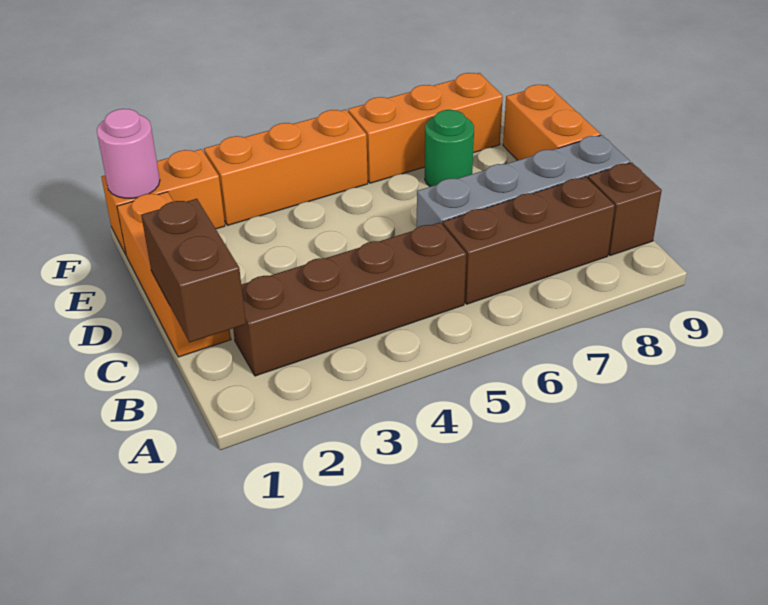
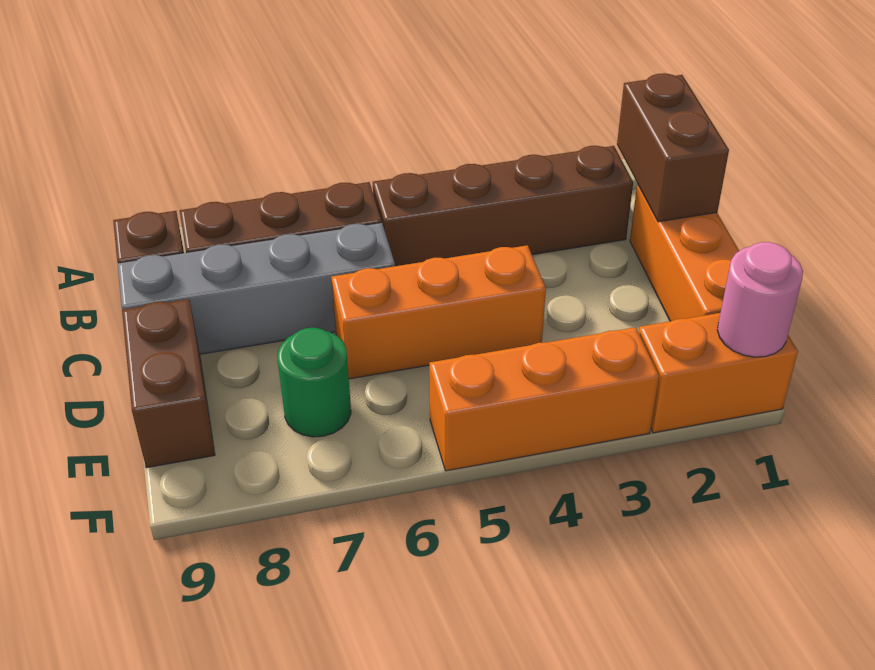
orange 1x2 brick [503,85,600,160] -> brown 1x2 brick [122,299,215,468]
orange 1x3 brick [348,73,503,183] -> orange 1x3 brick moved to [331,245,546,379]

